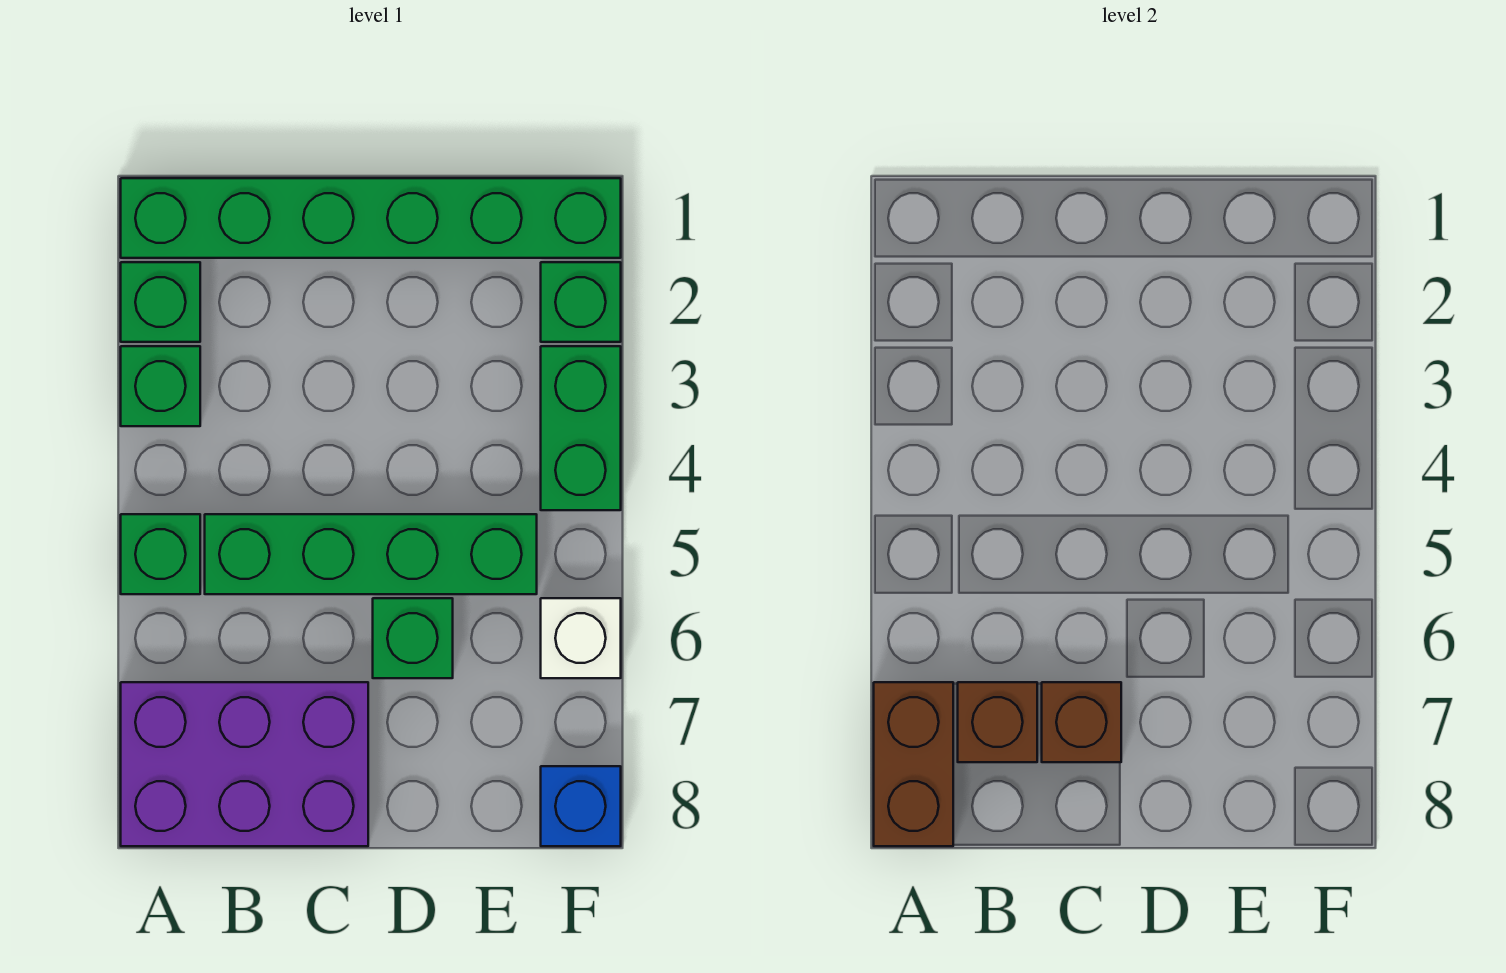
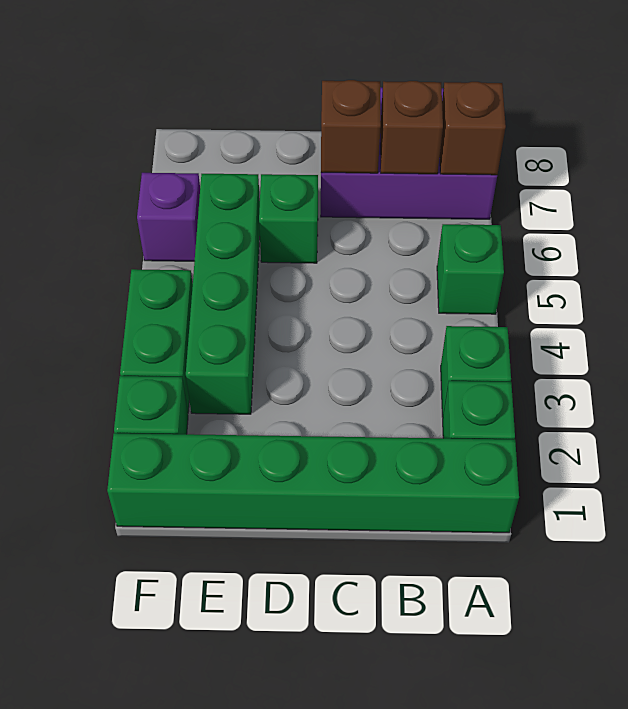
brown 1x2 brick [874,682,953,846] -> brown 1x1 brick [440,82,506,175]
green 1x4 brick [205,514,537,594] -> green 1x4 brick turned to [186,174,260,414]
white 1x1 brick [541,598,621,678] -> purple 1x1 brick [137,173,200,261]
blue 1x1 brick [541,766,621,846] -> none

